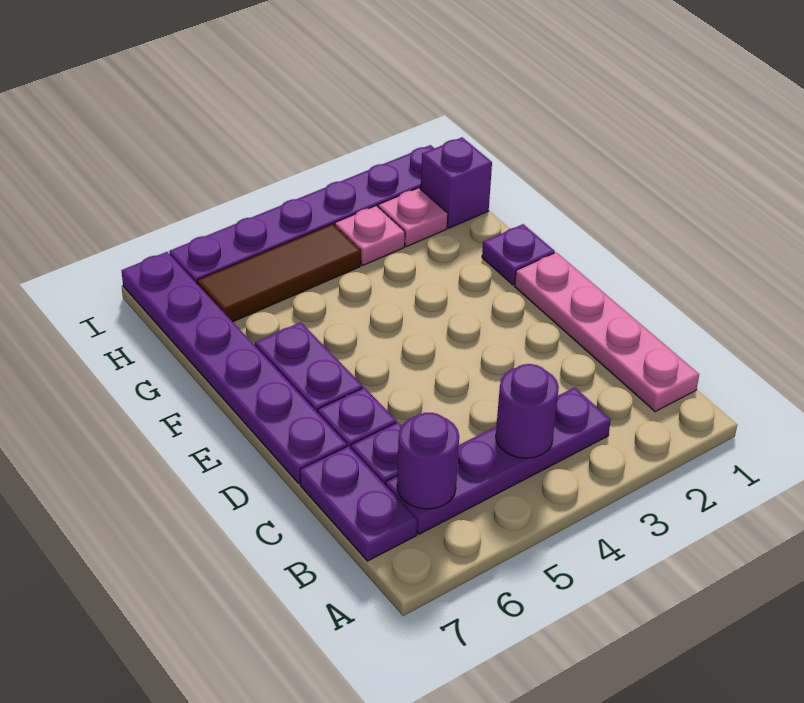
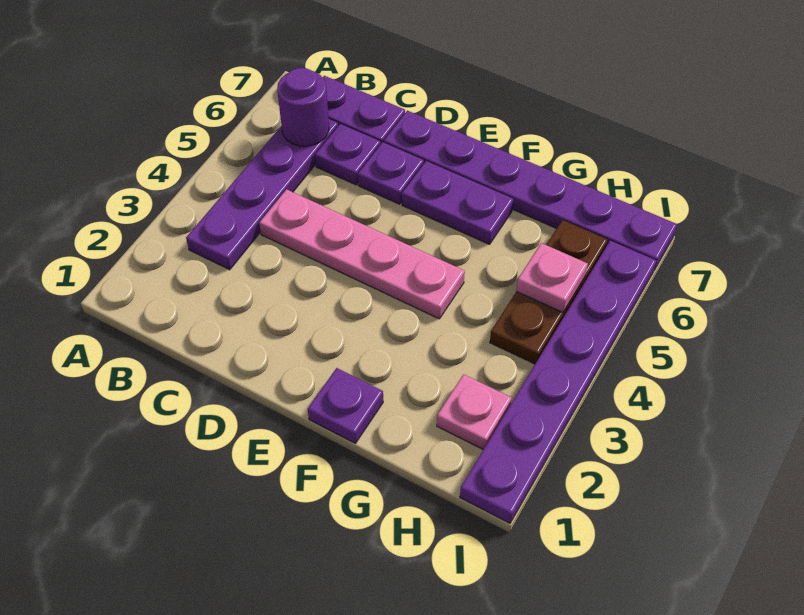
pink 1x4 plate [515,252,699,412] -> pink 1x4 plate moved to [259,189,465,319]
purple 1x1 round brick [496,364,559,458] -> none
purple 1x1 brick [421,137,492,228] -> none
pink 1x1 plate [335,206,405,265] -> pink 1x1 plate moved to [516,243,588,312]
brown 1x3 tile [197,224,361,322] -> brown 1x3 plate [490,220,608,364]

